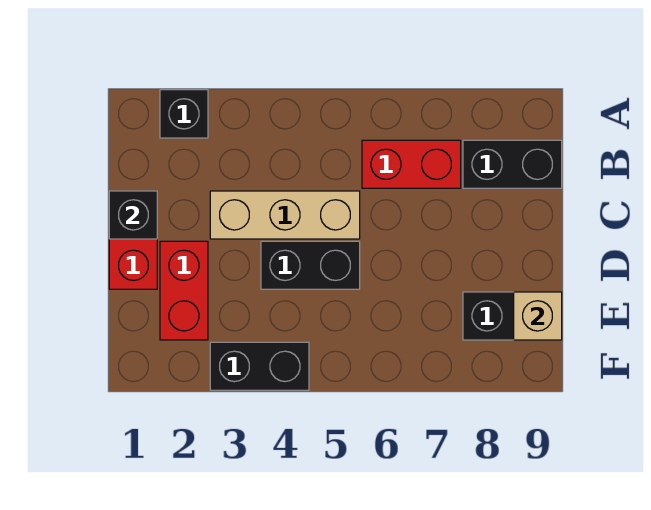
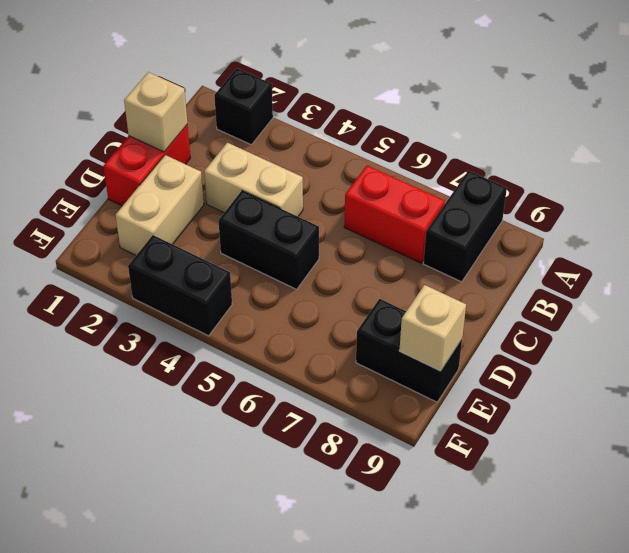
black 1x2 brick [463,140,562,188] -> black 1x2 brick turned to [423,171,507,282]
black 1x1 brick [109,191,157,239] -> tan 1x1 brick [124,72,188,152]
tan 1x3 brick [210,191,360,239] -> tan 1x2 brick [204,143,303,216]
red 1x2 brick [160,241,208,340] -> tan 1x2 brick [115,155,204,255]

